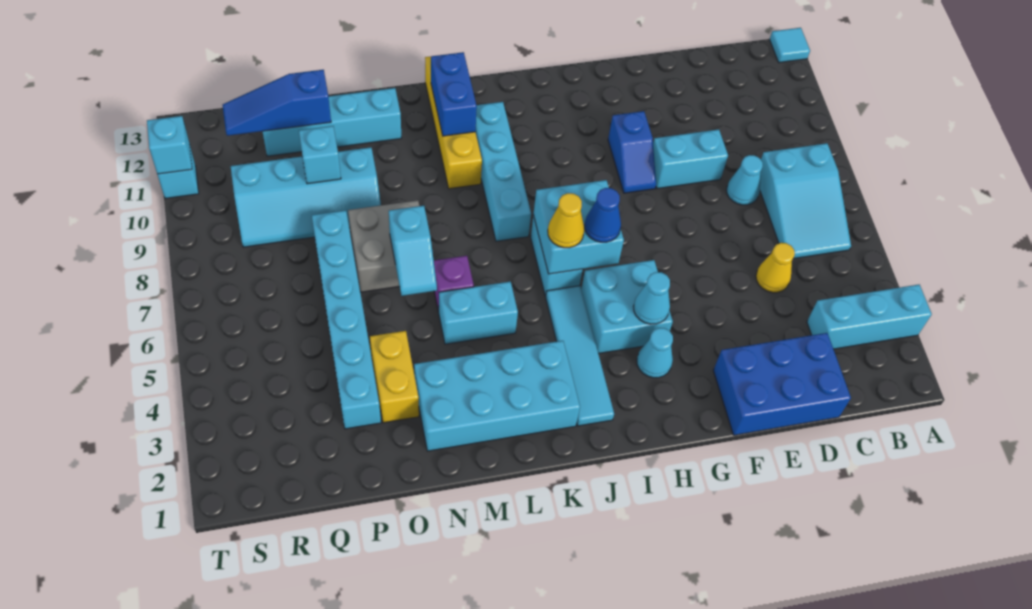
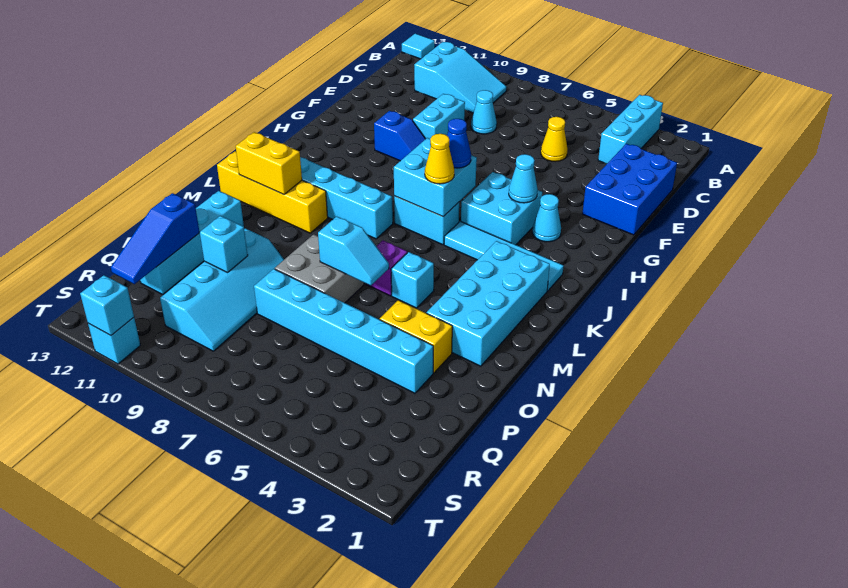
cyan 2x3 slope [760,143,851,259] -> cyan 2x3 slope moved to [414,42,506,113]
cyan 1x2 brick [439,282,518,344] -> cyan 1x1 brick [391,252,434,308]
blue 1x2 brick [431,52,477,136] -> yellow 1x2 brick [236,132,302,194]

